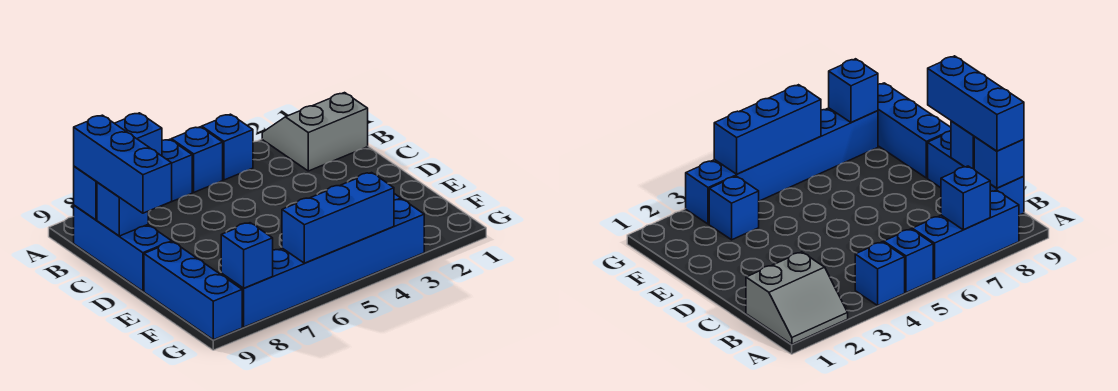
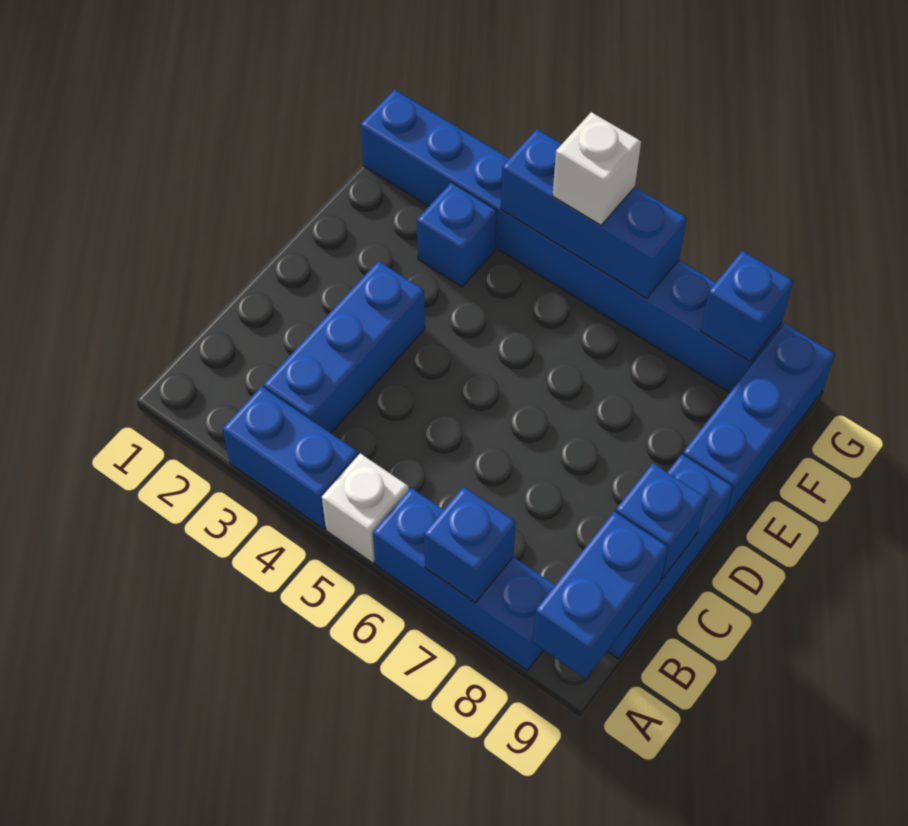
grey 2x2 slope [262,93,368,171] -> none
blue 1x1 brick [202,114,253,180] -> blue 1x2 brick [222,387,358,529]
blue 1x1 brick [171,127,223,192] -> white 1x1 brick [322,453,409,563]
blue 1x1 brick [74,166,97,220] -> blue 1x2 brick [533,512,668,679]
blue 1x3 brick [74,115,172,213] -> blue 1x3 brick moved to [263,261,425,433]
blue 1x6 brick [221,199,424,327] -> blue 1x8 brick [360,89,782,393]
none -> white 1x1 brick [553,112,641,225]

